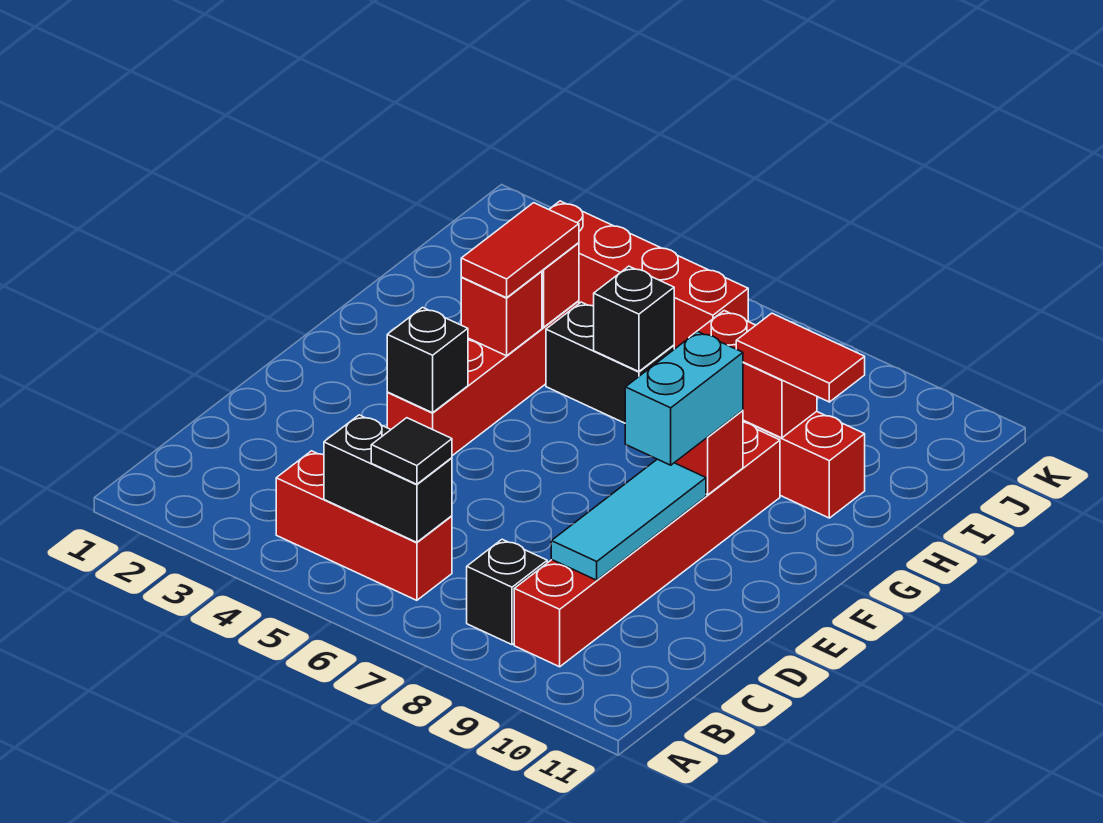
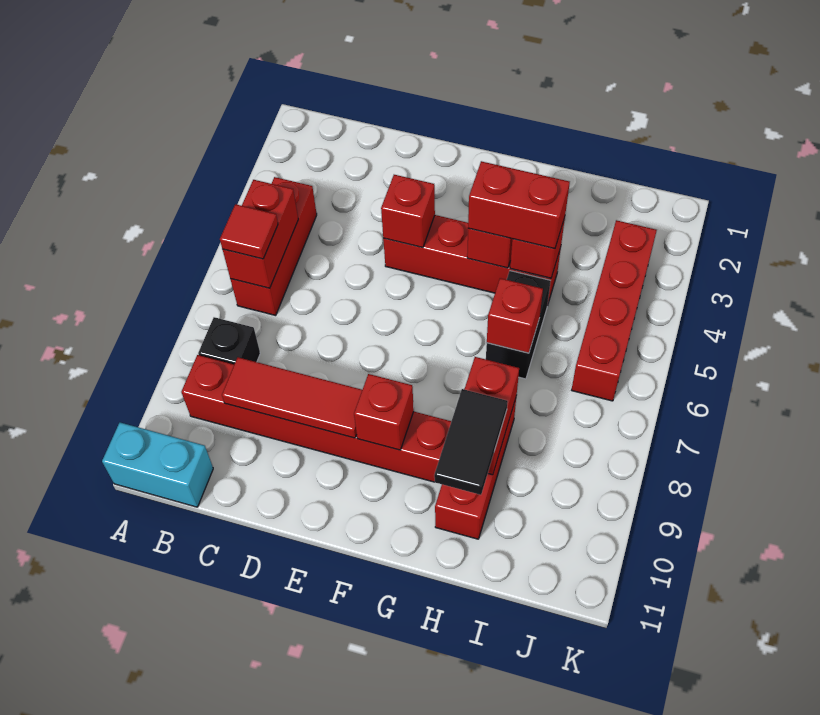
black 1x2 brick [324,415,452,542] -> red 1x2 brick [223,180,298,288]
black 1x1 tile [371,418,452,484] -> red 1x1 tile [220,204,278,259]
cyan 1x3 tile [551,459,706,580] -> red 1x3 tile [222,357,362,438]
black 1x1 brick [387,307,468,413] -> red 1x1 brick [381,175,435,248]
cyan 1x2 brick [625,332,743,465] -> cyan 1x2 brick moved to [102,422,213,507]
red 1x2 tile [461,203,579,298] -> red 1x2 brick [468,161,570,249]
black 1x1 brick [594,266,674,372] -> red 1x1 brick [487,278,543,353]
red 1x2 tile [736,313,865,402] -> black 1x2 tile [434,389,508,495]

